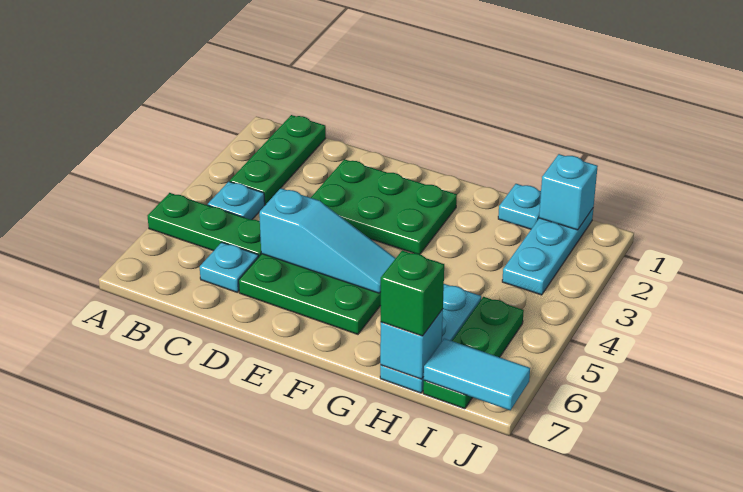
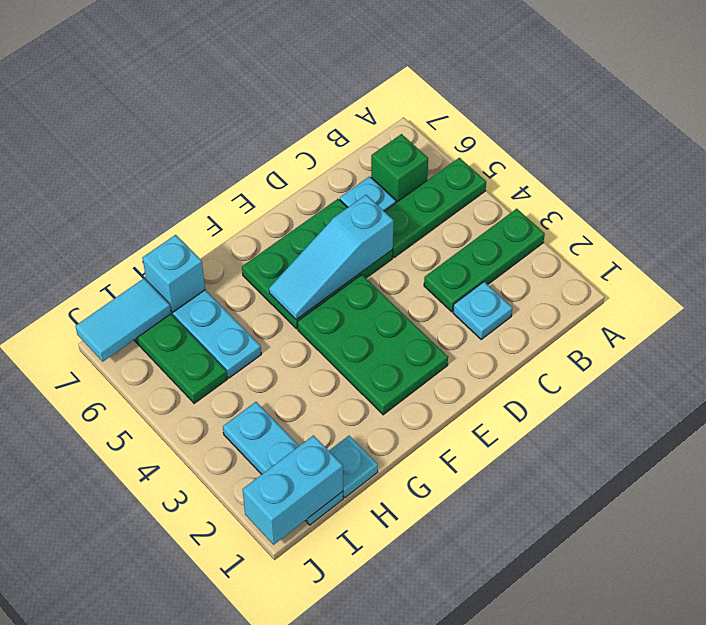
green 1x3 plate [230,115,326,205] -> green 1x3 plate turned to [424,209,545,312]
cyan 1x1 plate [208,182,265,220] -> cyan 1x1 plate moved to [453,282,512,339]
green 2x3 plate [311,159,457,254] -> green 2x3 plate turned to [298,275,448,415]
green 1x1 brick [381,250,444,336] -> green 1x1 brick moved to [371,134,428,203]
cyan 1x1 brick [539,154,598,230] -> cyan 1x2 brick [242,435,343,545]

